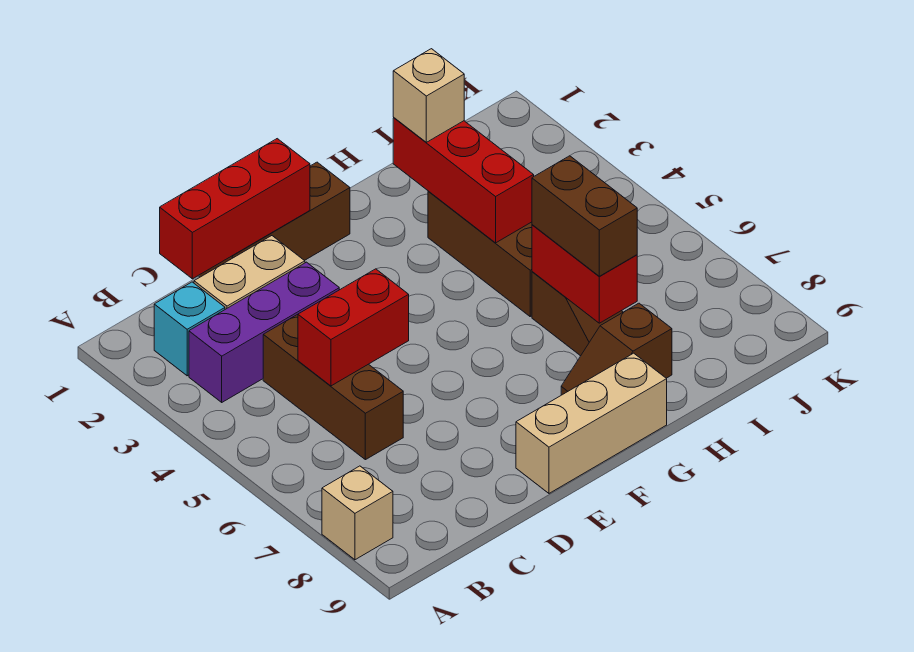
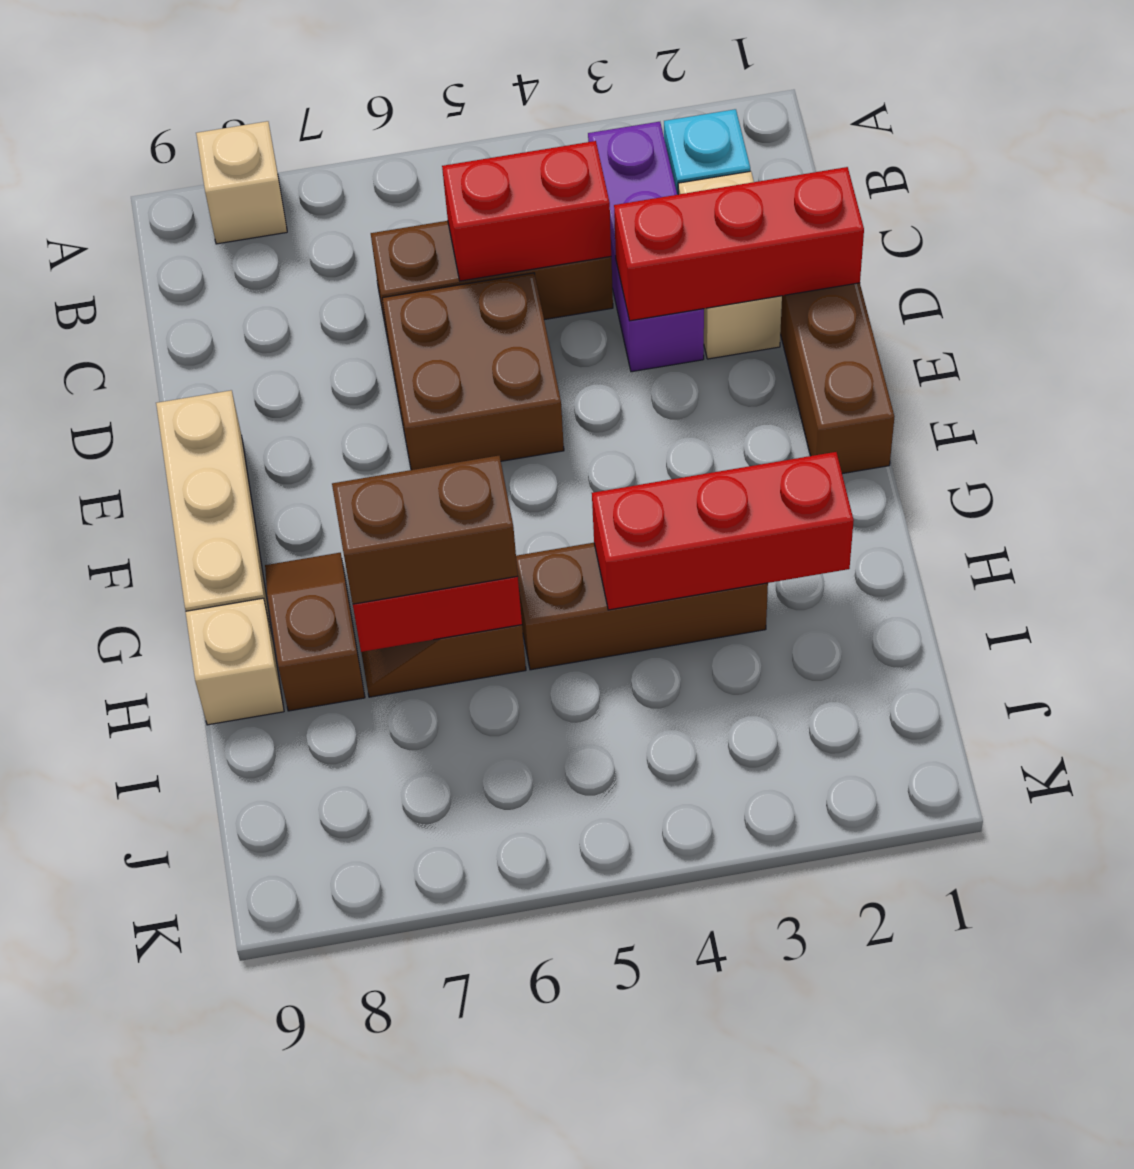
red 1x3 brick [160,139,310,279] -> red 1x3 brick turned to [614,167,864,321]
red 1x2 brick [298,269,409,386] -> red 1x2 brick turned to [442,141,611,281]
none -> brown 2x2 brick [382,273,564,470]
tan 1x1 brick [393,49,464,142] -> tan 1x1 brick moved to [185,598,284,725]

